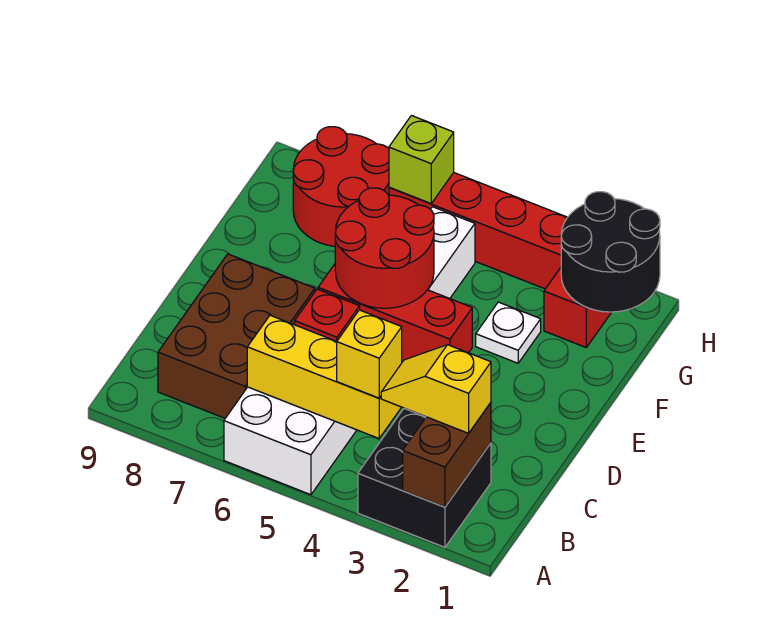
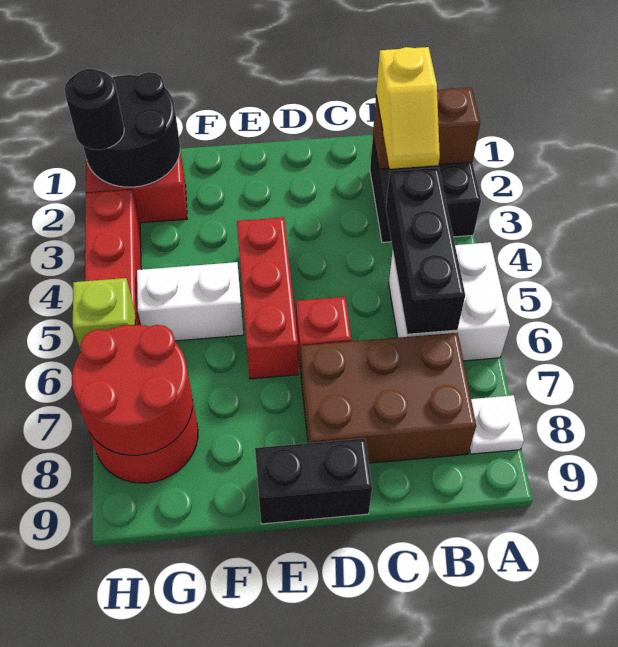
yellow 1x3 brick [247,315,401,438] -> black 1x3 brick [386,168,465,334]
yellow 1x1 brick [337,310,402,398] -> none
none -> black 1x2 brick [255,438,372,524]
red 2x2 round brick [335,188,434,308] -> red 2x2 round brick moved to [72,325,193,455]
white 1x1 plate [476,302,541,363] -> white 1x1 plate moved to [469,395,524,454]
none -> black 1x1 round brick [65,69,124,150]

